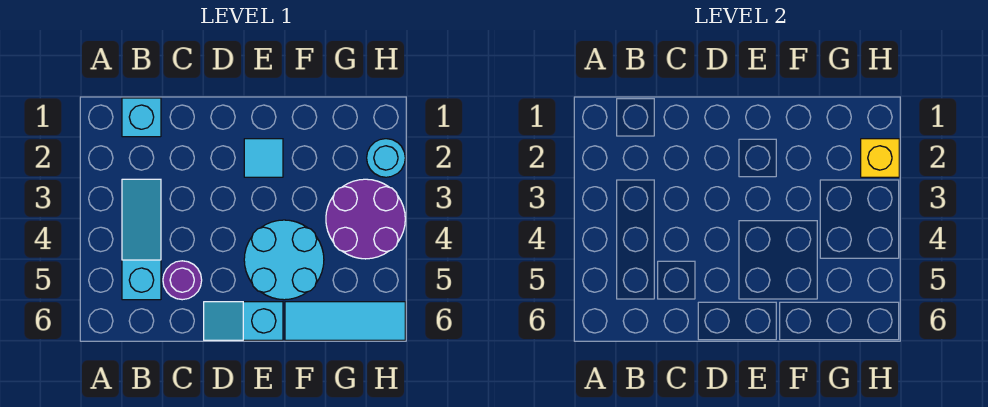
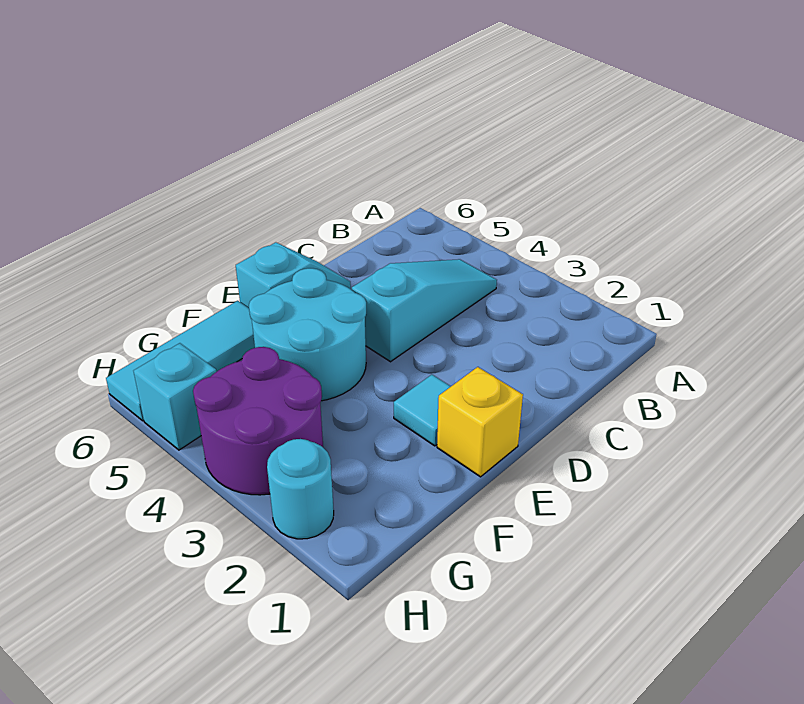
cyan 1x1 brick [122,98,161,137] -> cyan 1x1 brick moved to [134,343,216,450]
cyan 1x3 slope [122,179,161,300] -> cyan 1x3 slope turned to [352,259,497,362]
purple 1x1 round brick [163,261,202,300] -> none
yellow 1x1 brick [861,139,899,177] -> yellow 1x1 brick moved to [437,367,523,477]

